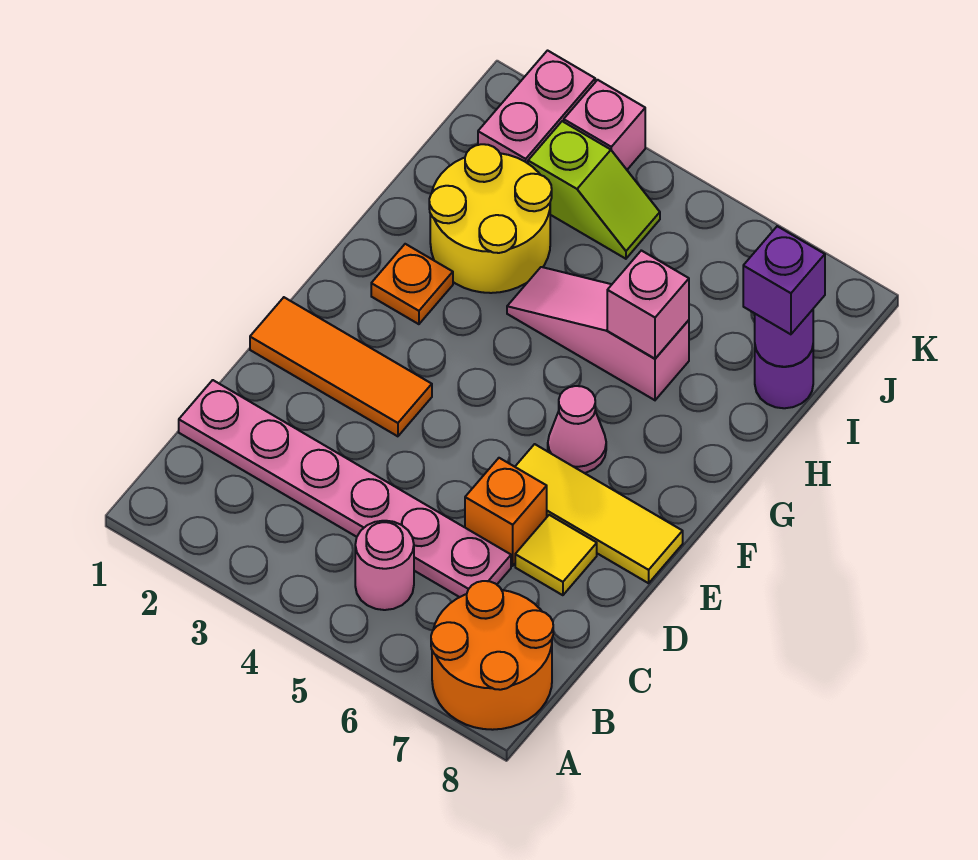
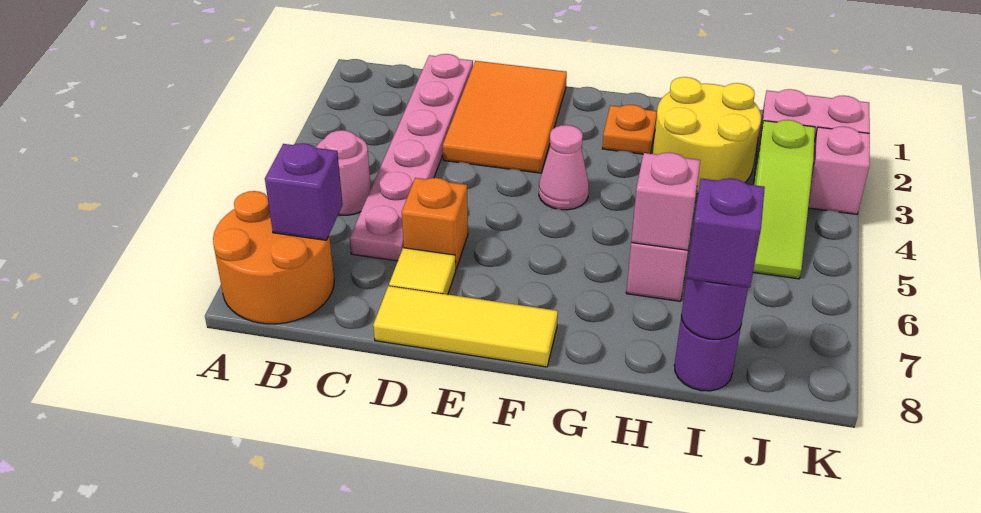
none -> purple 1x1 brick [265,143,343,240]
orange 1x3 tile [250,297,432,436] -> orange 2x3 tile [443,61,567,173]
yellow 1x3 tile [515,444,683,583] -> yellow 1x3 tile turned to [373,286,558,367]
pink 1x1 cone [548,386,606,473] -> pink 1x1 cone moved to [539,125,589,210]
lime 1x2 slope [528,121,660,259] -> lime 1x3 slope [753,120,815,279]

